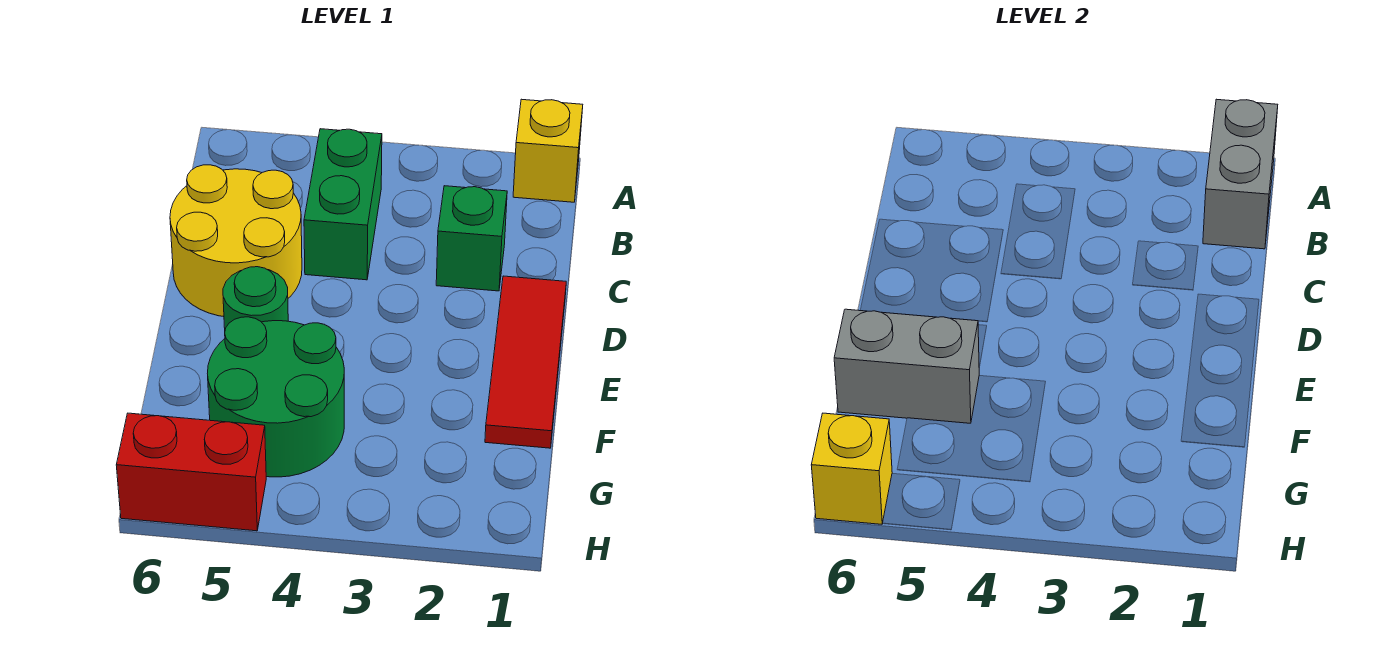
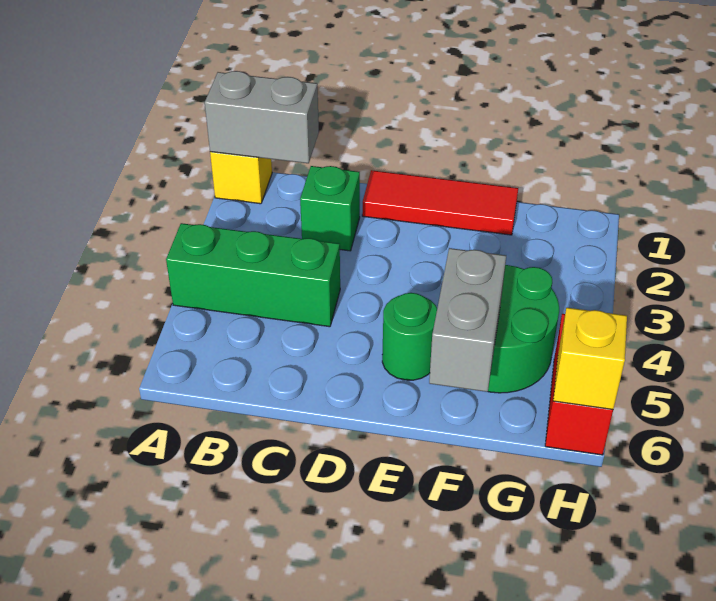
green 1x2 brick [304,129,382,280] -> green 1x3 brick [166,223,340,327]
yellow 2x2 round brick [170,165,302,317] -> none

